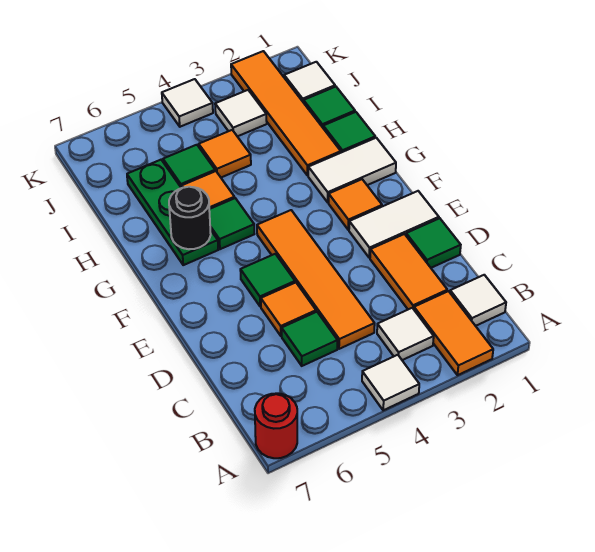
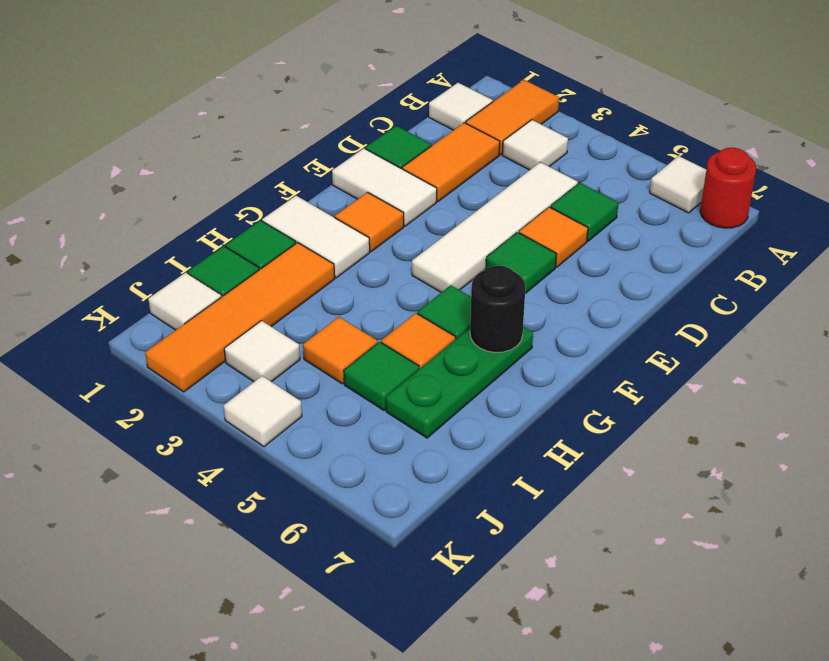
white 1x1 tile [362,355,419,410] -> white 1x1 tile moved to [650,156,706,213]
orange 1x4 tile [257,210,375,349] -> white 1x4 tile [412,162,578,292]

